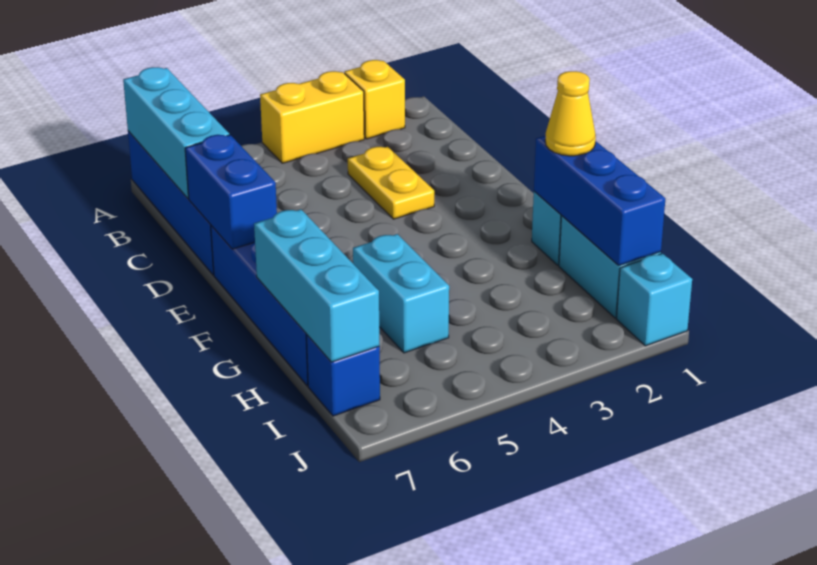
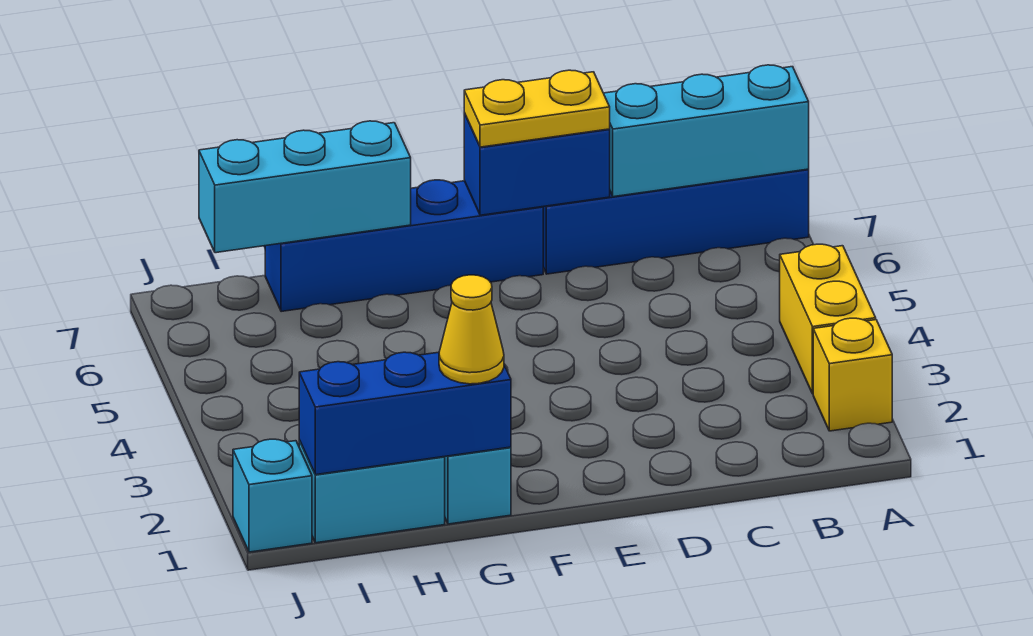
yellow 1x2 plate [348,147,434,219] -> yellow 1x2 plate moved to [464,70,610,147]
cyan 1x2 brick [353,234,449,353] -> none
blue 1x1 brick [307,335,380,416] -> none

